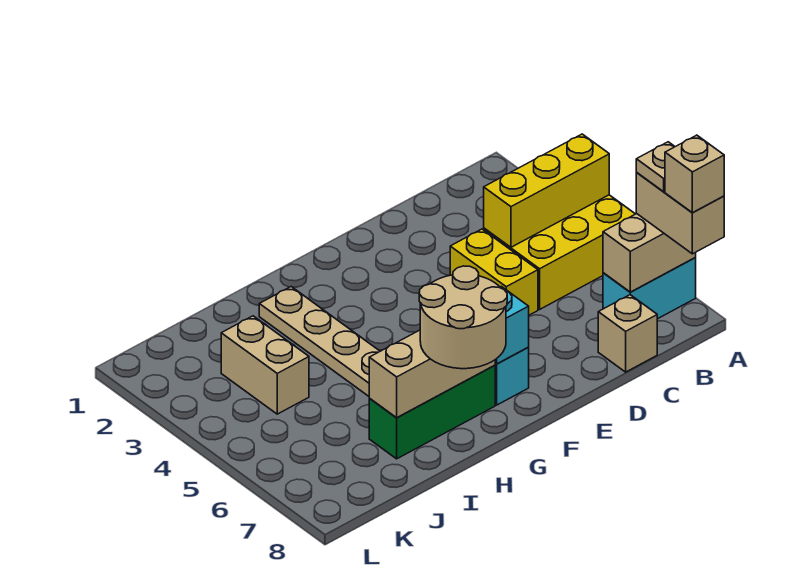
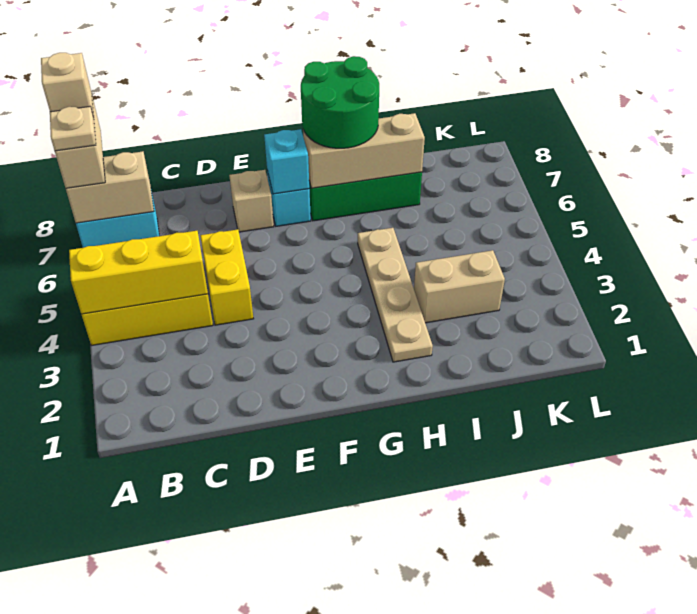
tan 1x1 brick [598,295,657,372] -> tan 1x1 brick moved to [229,170,274,232]
tan 2x2 round brick [419,266,507,369] -> green 2x2 round brick [301,56,379,148]
tan 1x2 brick [221,316,309,414] -> tan 1x2 brick turned to [414,250,505,323]

